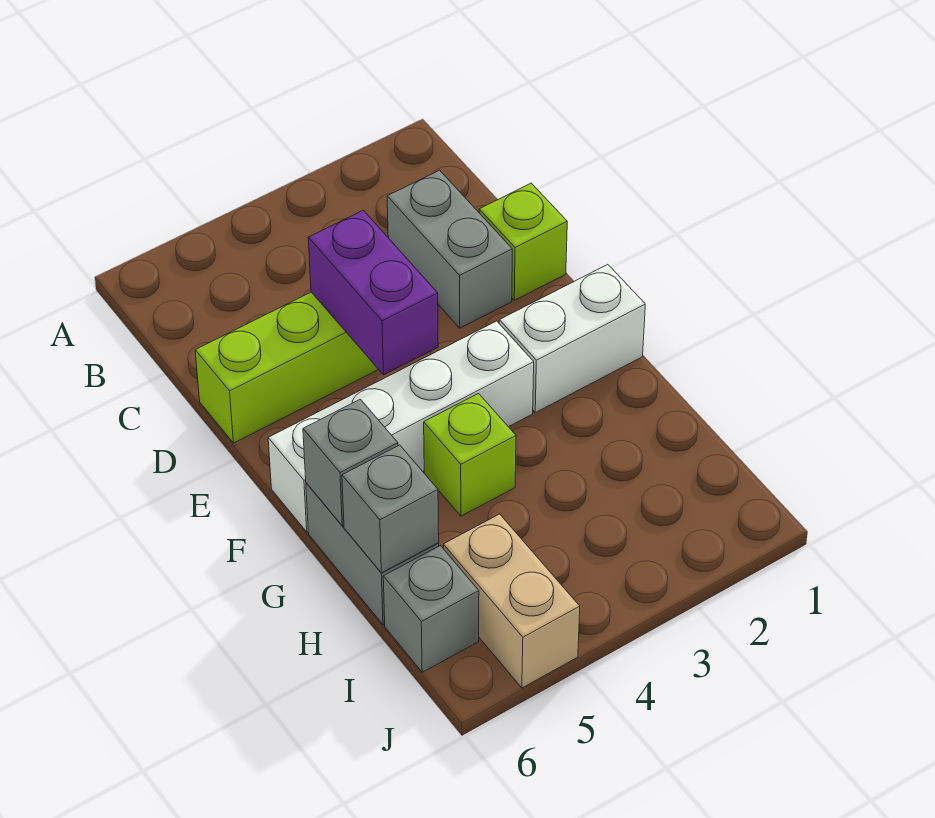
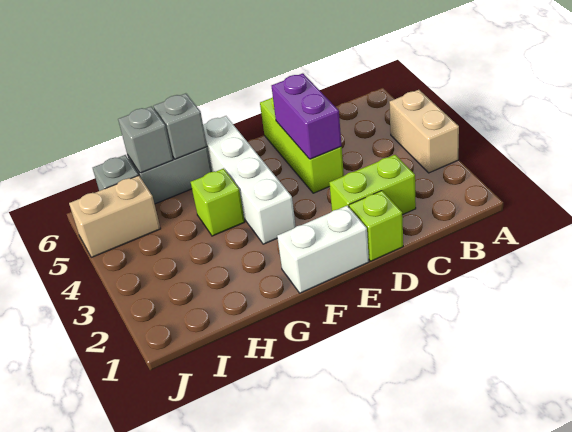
none -> tan 1x2 brick [389,90,459,173]
grey 1x2 brick [387,170,512,328] -> lime 1x2 brick [329,155,416,215]
purple 1x2 brick [308,210,438,375] -> purple 1x2 brick turned to [272,73,341,159]
white 1x2 brick [499,265,645,413] -> white 1x2 brick turned to [277,206,369,293]

